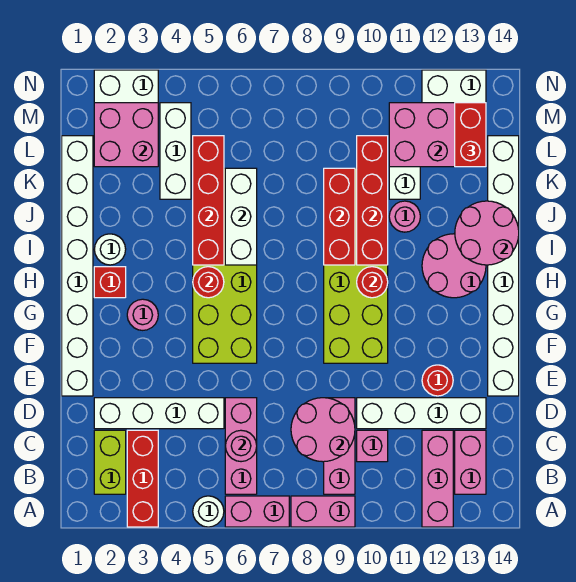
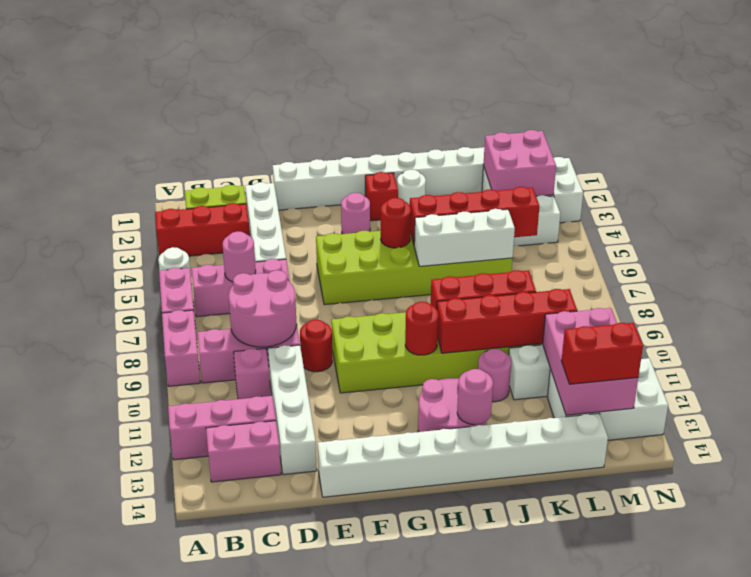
red 1x1 round brick [422,365,453,396] -> red 1x1 round brick moved to [300,320,332,372]
pink 2x2 round brick [455,201,519,265] -> pink 1x1 round brick [457,369,493,424]

